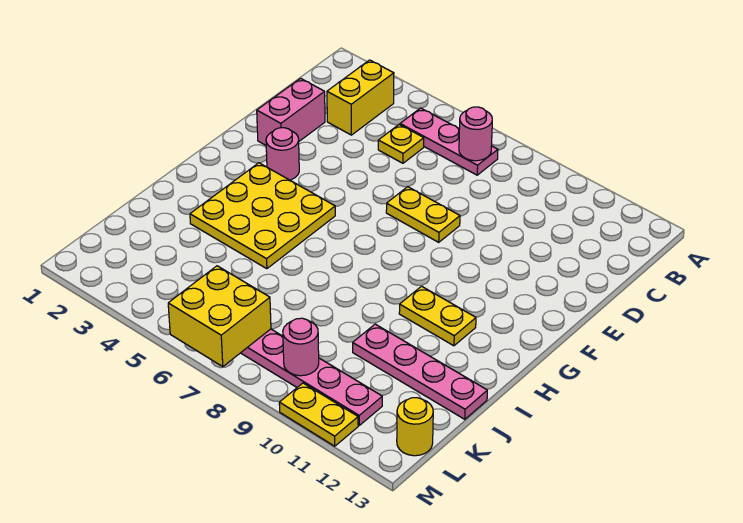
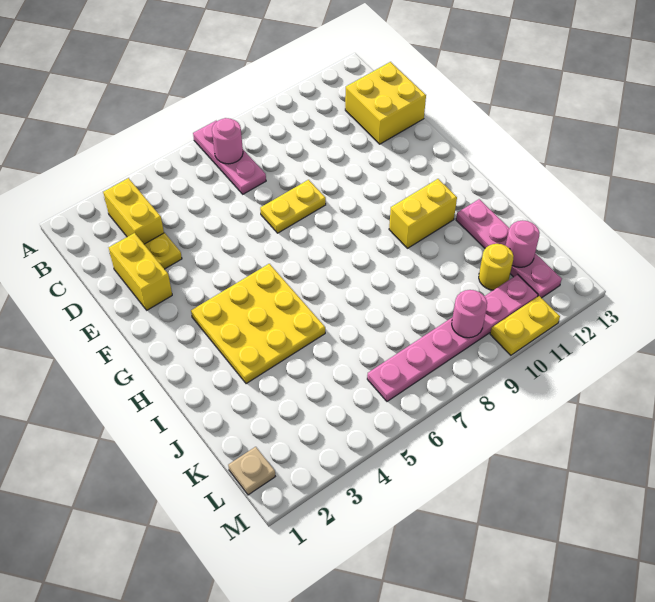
pink 1x3 plate [400,108,498,175] -> pink 1x3 plate turned to [193,121,266,194]
yellow 1x1 plate [378,125,424,163] -> yellow 1x1 plate moved to [144,233,182,269]
pink 1x2 brick [257,78,325,145] -> yellow 1x2 brick [109,233,172,310]
pink 1x1 round brick [266,128,299,180] -> pink 1x1 round brick moved to [506,220,540,267]
yellow 1x2 plate [399,286,476,346] -> yellow 1x2 brick [389,179,457,248]
pink 1x4 plate [353,324,487,419] -> pink 1x4 plate turned to [456,199,562,298]
none -> tan 1x1 plate [228,447,275,495]
yellow 2x2 brick [168,266,271,367] -> yellow 2x2 brick moved to [345,62,426,144]
yellow 1x1 round brick [397,398,433,456] -> yellow 1x1 round brick moved to [479,244,514,290]

